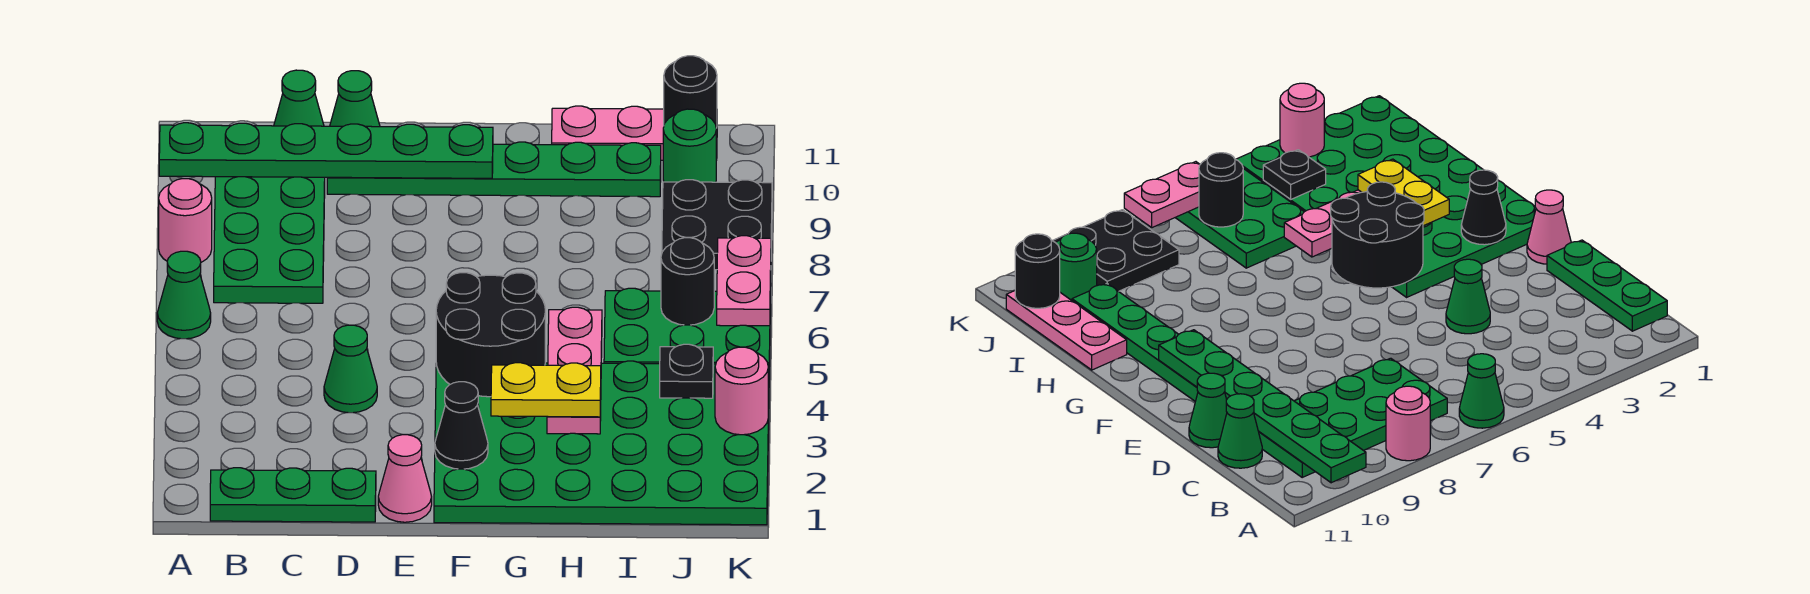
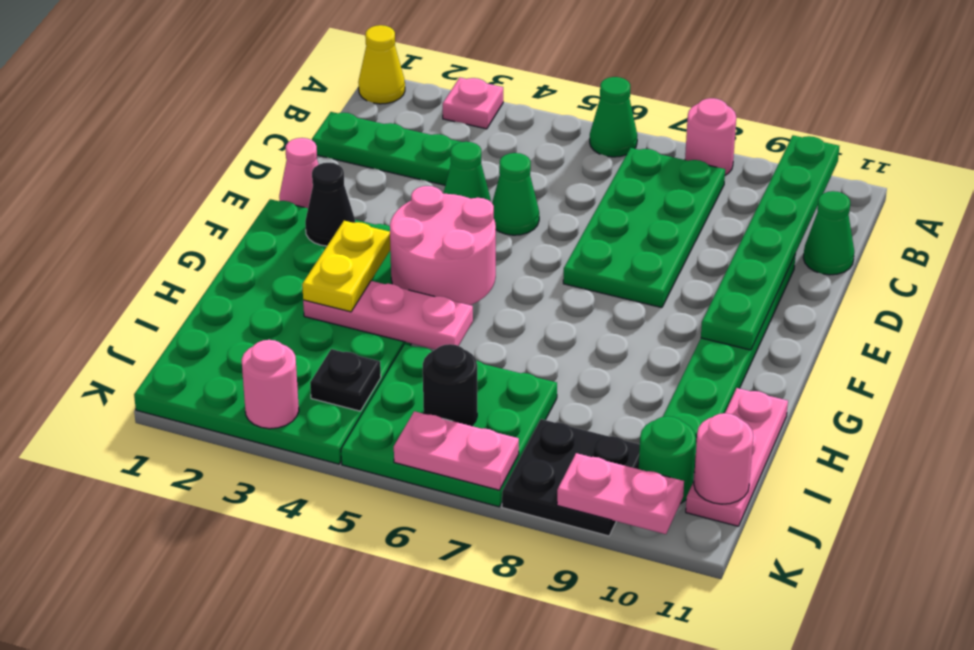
none -> yellow 1x1 cone [358,25,405,104]
none -> pink 1x1 plate [443,78,503,129]
green 1x3 plate [210,468,376,522] -> green 1x3 plate turned to [312,112,460,185]
green 2x4 plate [214,177,325,303] -> green 2x4 plate turned to [563,148,725,308]
green 1x1 cone [330,71,380,127] -> green 1x1 cone moved to [492,153,539,235]
black 2x2 round brick [436,273,545,397] -> pink 2x2 round brick [390,186,496,305]
green 2x3 plate [604,288,770,366] -> green 3x3 plate [341,344,557,507]
black 1x1 round brick [664,56,717,128] -> pink 1x1 round brick [694,413,753,504]
none -> pink 1x2 plate [557,453,684,534]

